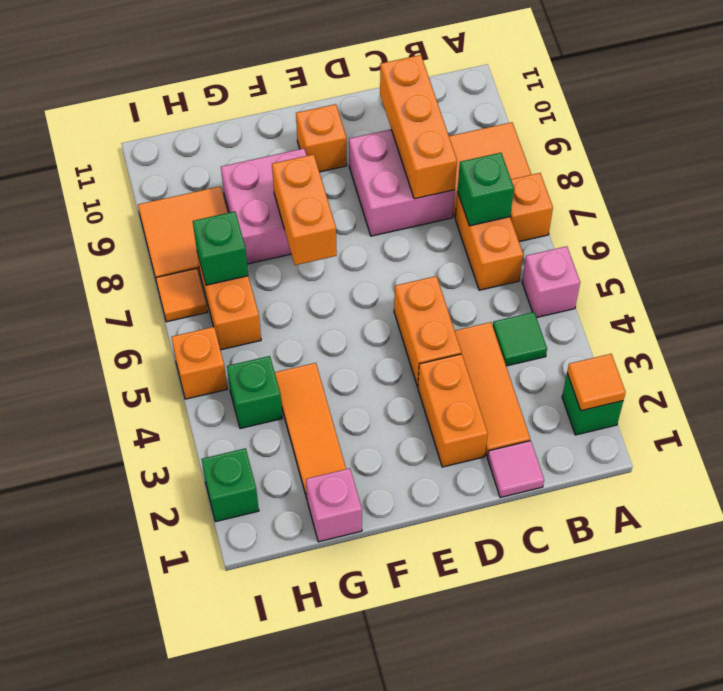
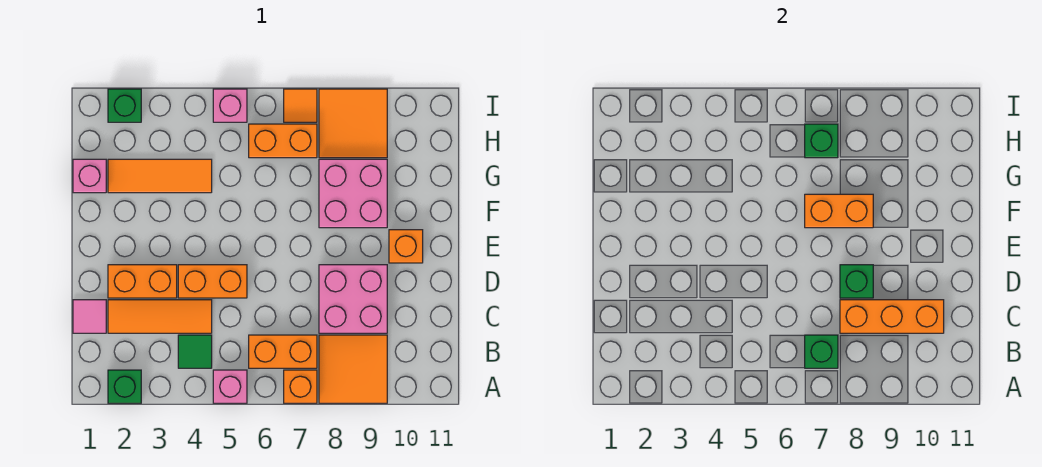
orange 1x1 tile [567,354,626,411] -> none
green 1x1 brick [227,356,282,429] -> green 1x1 brick moved to [840,265,873,298]
orange 1x1 brick [172,327,227,399] -> pink 1x1 brick [213,89,247,122]

